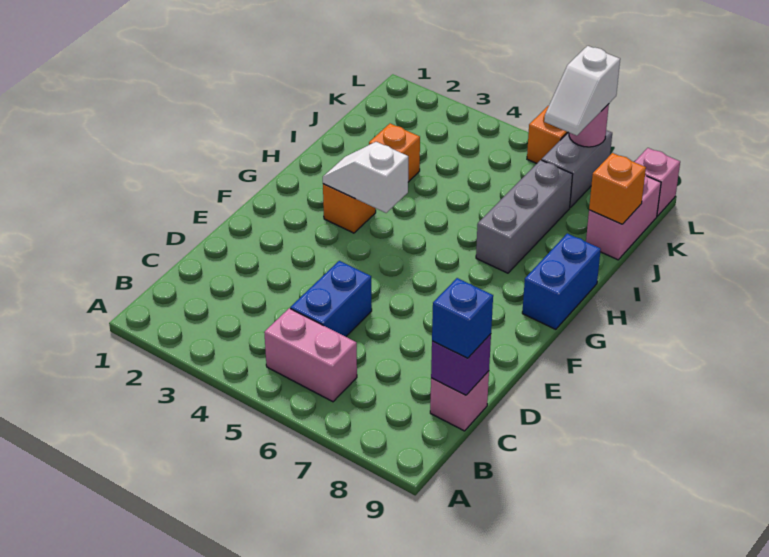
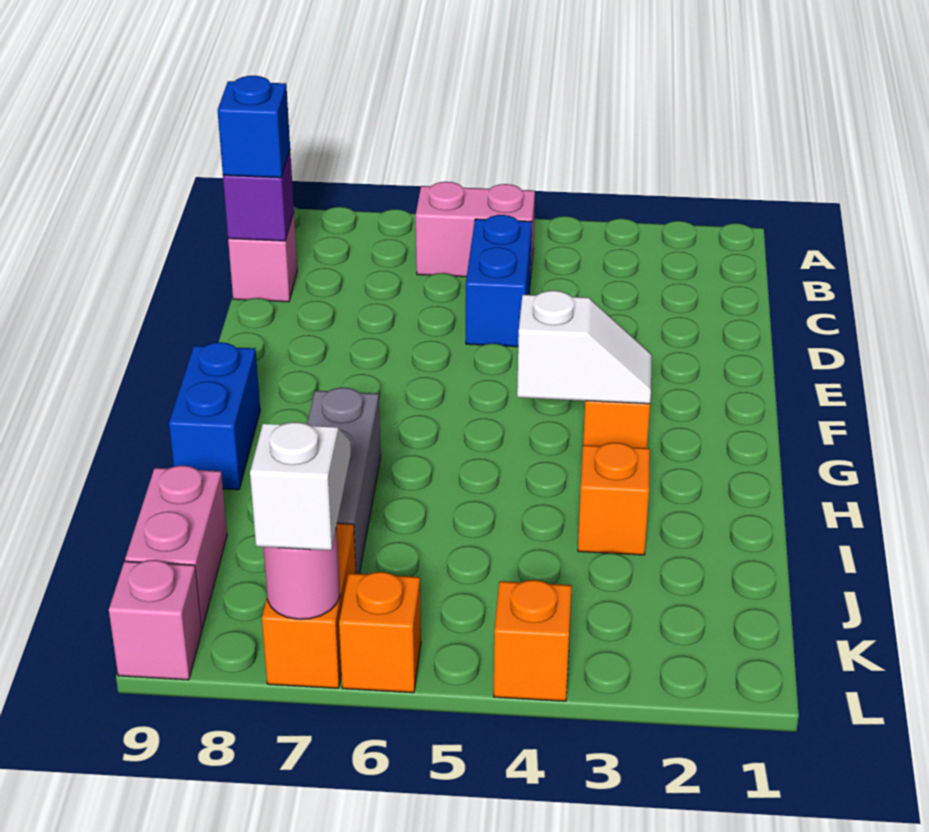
orange 1x1 brick [589,153,646,224] -> orange 1x1 brick moved to [494,580,572,701]
grey 1x2 brick [542,130,612,207] -> orange 1x2 brick [262,523,356,688]

